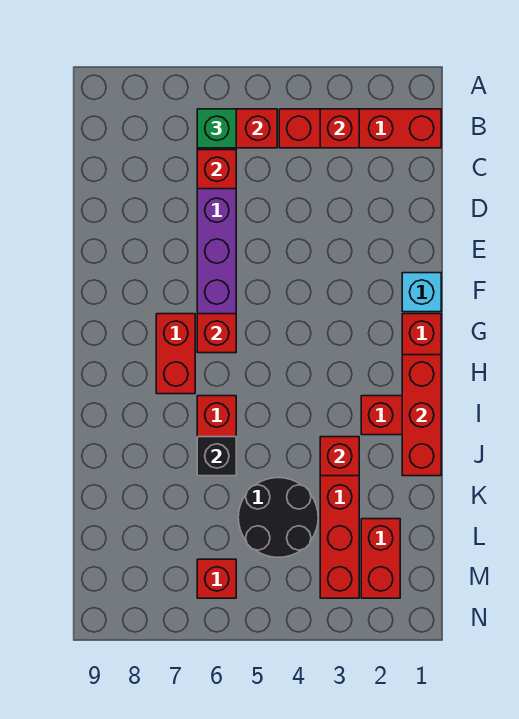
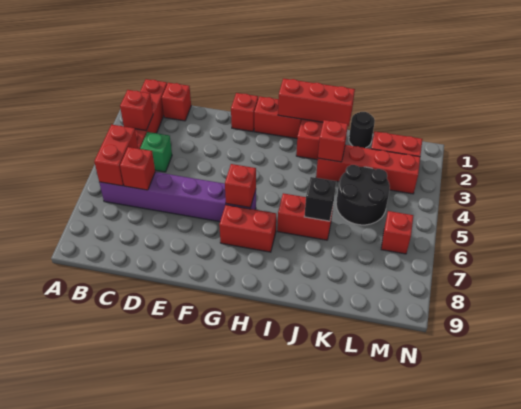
green 1x1 brick [197,109,236,148] -> green 1x1 brick moved to [140,132,172,172]
none -> red 1x1 brick [162,83,191,121]
cyan 1x1 brick [402,273,441,312] -> red 1x1 brick [231,93,258,132]
none -> black 1x1 round brick [349,112,375,148]

